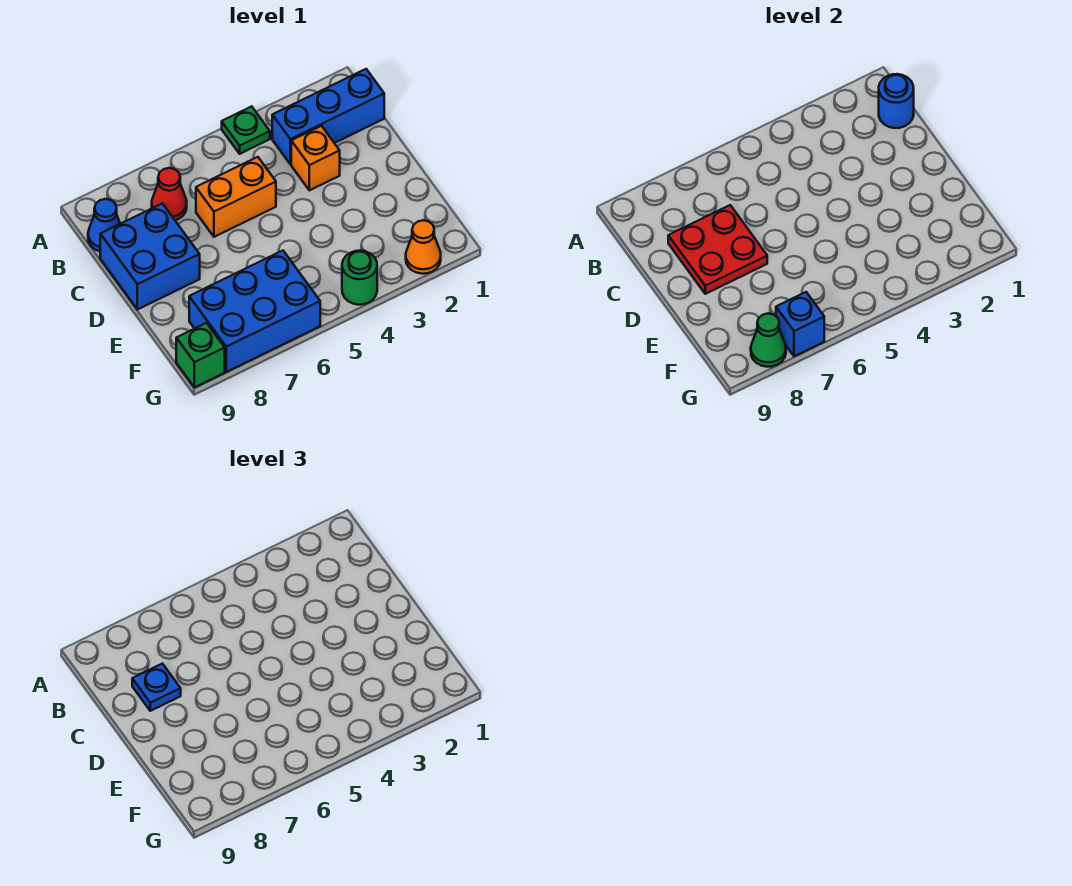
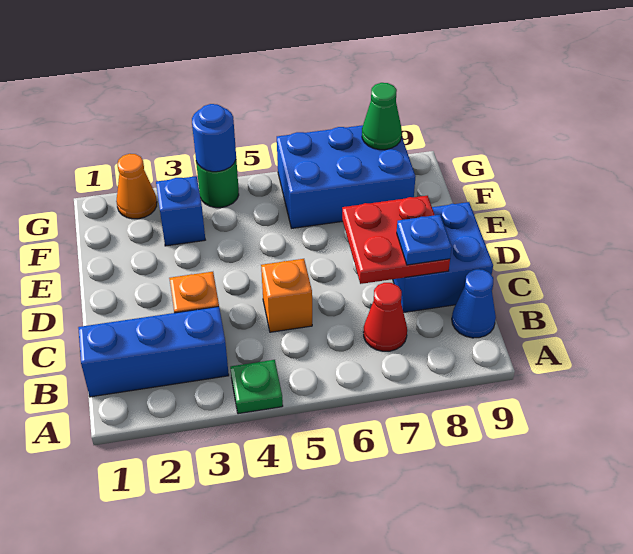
blue 1x1 round brick [879,74,914,128] -> blue 1x1 round brick moved to [192,104,236,172]
orange 1x2 brick [196,157,276,237] -> orange 1x1 brick [261,259,312,332]
blue 1x1 brick [776,292,824,356] -> blue 1x1 brick moved to [156,176,205,246]
green 1x1 brick [176,323,225,387] -> none

